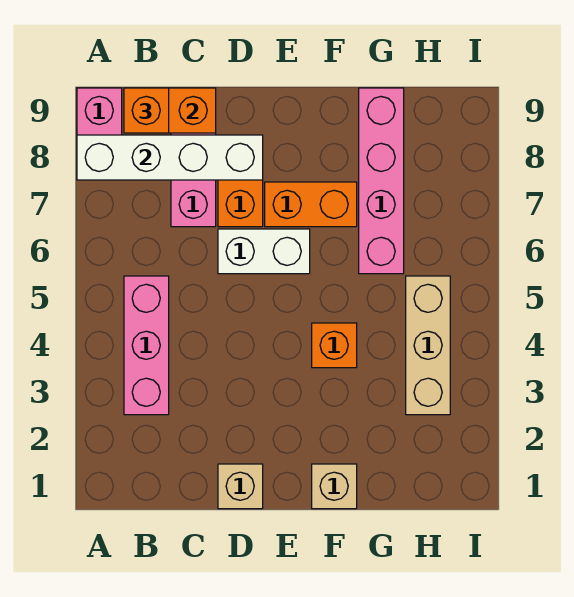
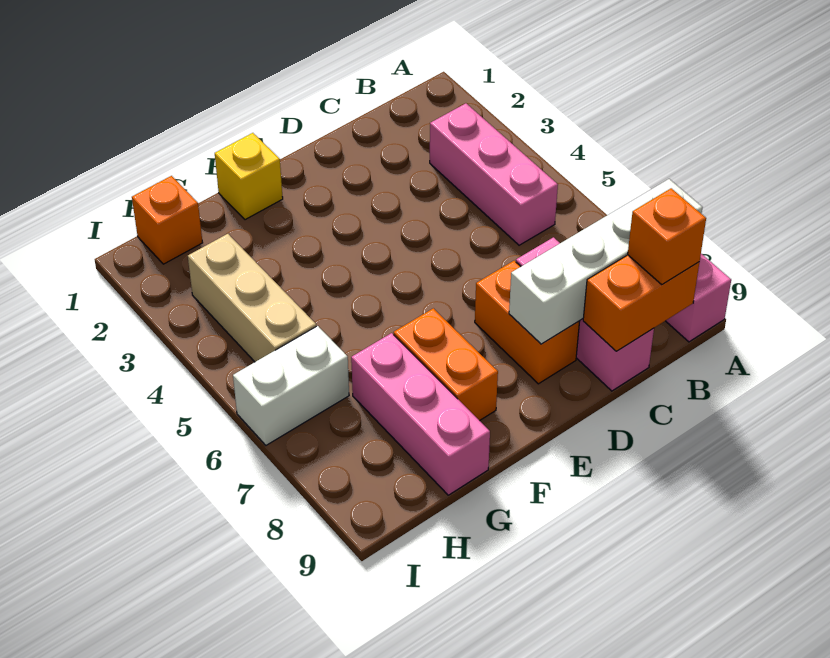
tan 1x1 brick [218,464,263,509] -> none
white 1x2 brick [218,229,310,274] -> white 1x2 brick moved to [233,326,349,445]
orange 1x2 brick [265,182,357,227] -> orange 1x2 brick turned to [394,308,498,421]
tan 1x1 brick [312,464,357,509] -> yellow 1x1 brick [215,133,283,220]
orange 1x1 brick [312,323,357,368] -> orange 1x1 brick moved to [132,176,203,264]
pink 1x4 brick [359,88,404,274] -> pink 1x3 brick [351,333,490,495]

